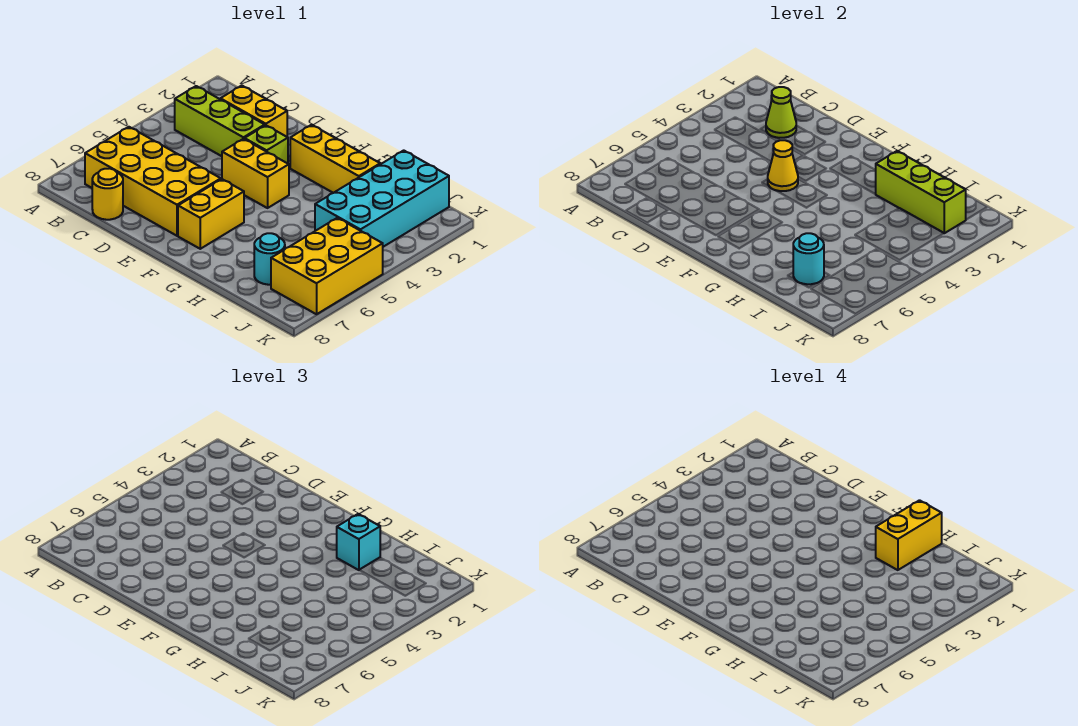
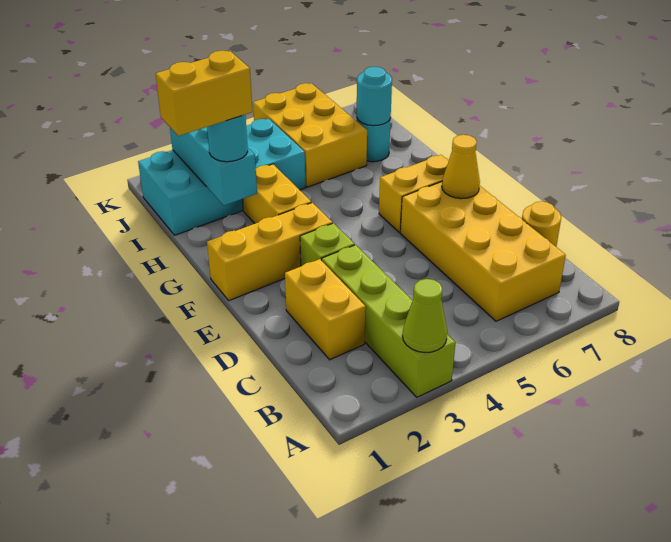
lime 1x3 brick [175,86,265,156] -> lime 1x4 brick [322,245,455,397]
lime 1x1 cone [766,87,796,138] -> lime 1x1 cone moved to [403,279,447,353]
yellow 1x2 brick [222,139,289,208] -> yellow 1x2 brick moved to [243,164,311,223]
yellow 1x1 cone [768,140,798,191] -> yellow 1x1 cone moved to [442,135,480,199]
yellow 1x3 brick [290,125,380,193] -> yellow 1x3 brick turned to [207,203,332,301]
lime 1x3 brick [876,151,966,233] -> cyan 1x3 brick [170,127,257,205]
cyan 1x1 brick [337,514,380,570] -> cyan 1x1 round brick [207,115,248,162]
yellow 2x3 brick [271,218,383,314] -> yellow 2x3 brick turned to [253,83,367,187]

